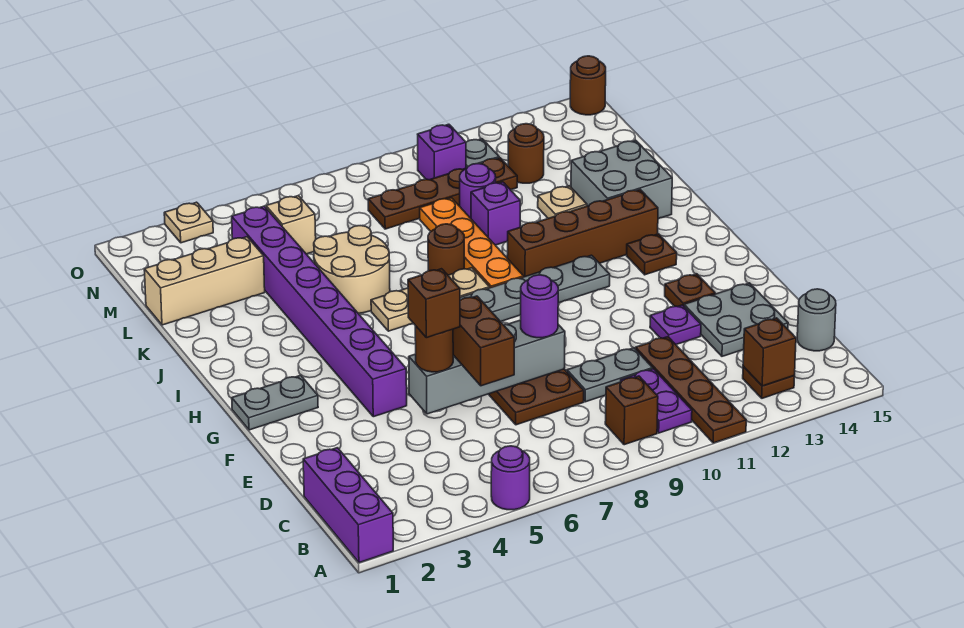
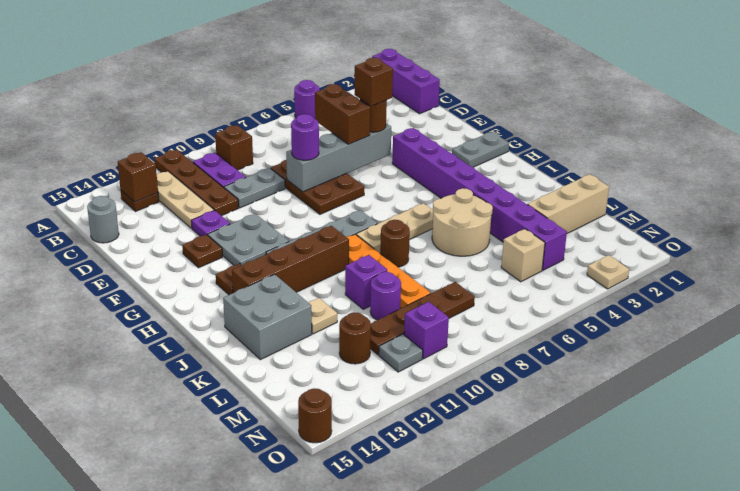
none -> tan 1x3 plate [157,171,214,228]
grey 2x2 plate [684,283,788,356] -> grey 2x2 plate moved to [208,214,289,265]

